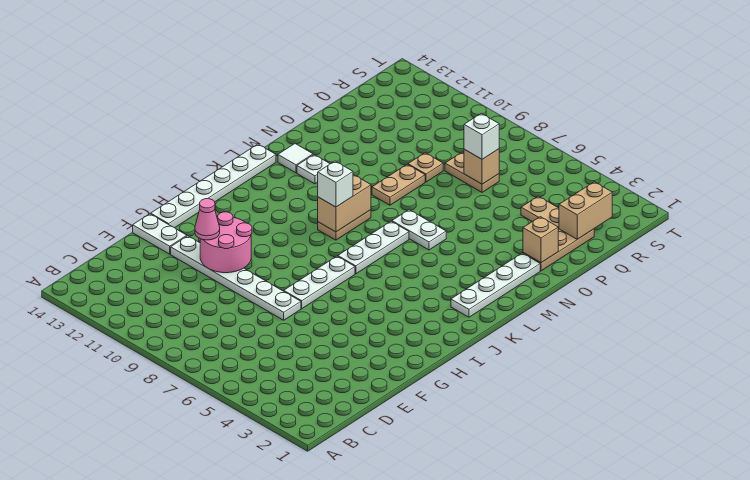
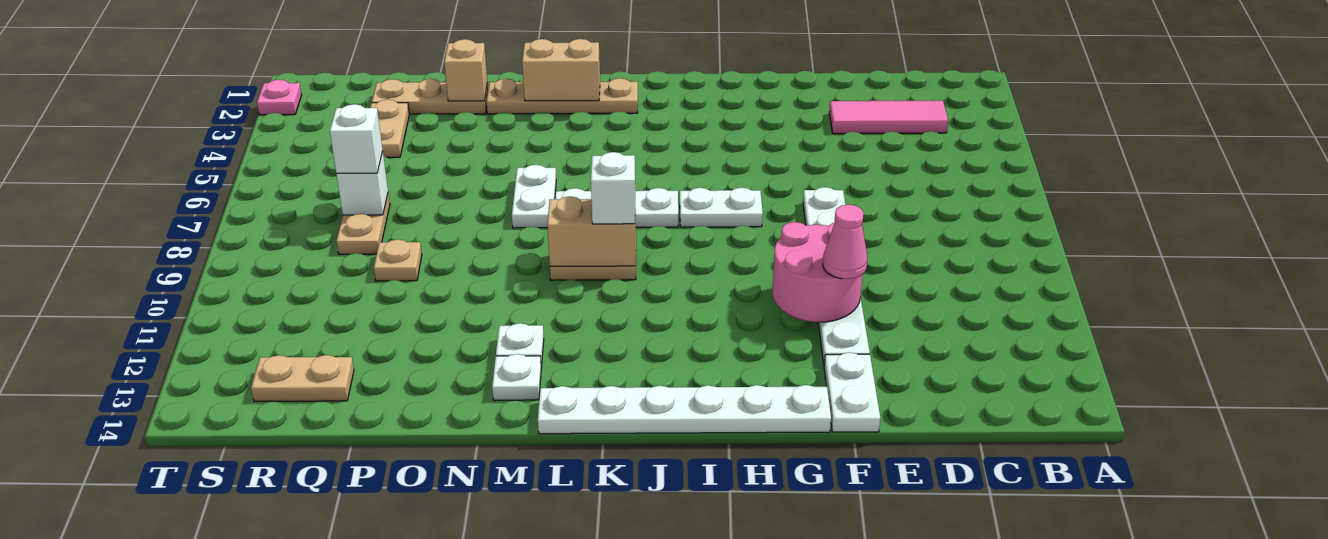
none -> pink 1x3 tile [829,101,948,134]
white 1x3 plate [284,256,355,309] -> white 1x2 plate [680,188,763,227]
white 1x4 plate [451,253,540,317] -> tan 1x4 plate [486,78,638,114]
white 1x1 tile [278,144,313,173] -> white 1x1 plate [492,354,541,400]
tan 1x2 plate [372,164,425,205] -> tan 1x2 plate moved to [251,355,354,402]
tan 1x2 brick [559,182,612,239] -> tan 1x2 brick moved to [522,39,600,101]
tan 1x1 brick [464,149,499,184] -> white 1x1 brick [336,151,388,215]
none -> pink 1x1 plate [257,80,302,115]

